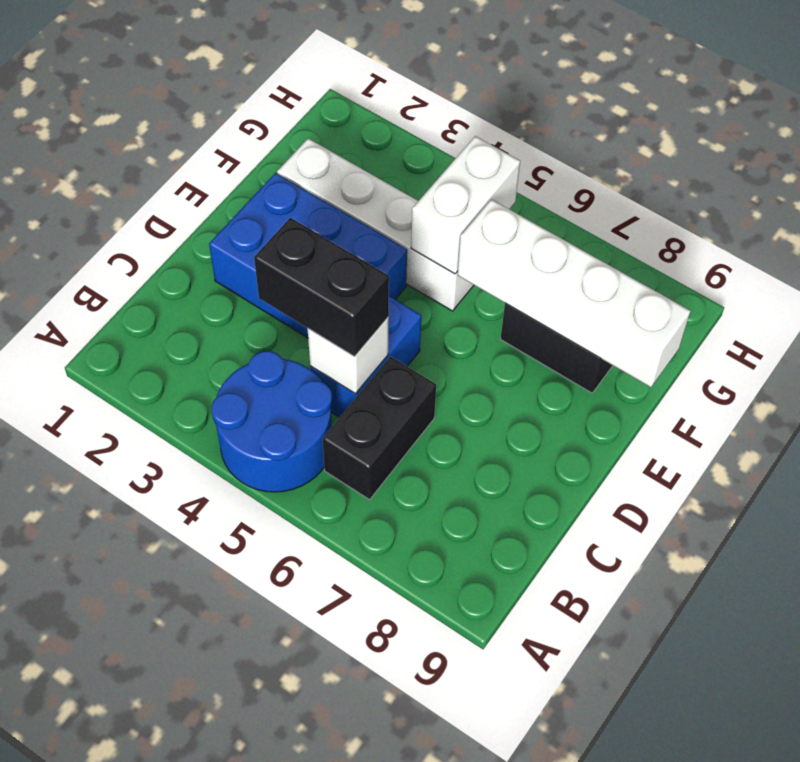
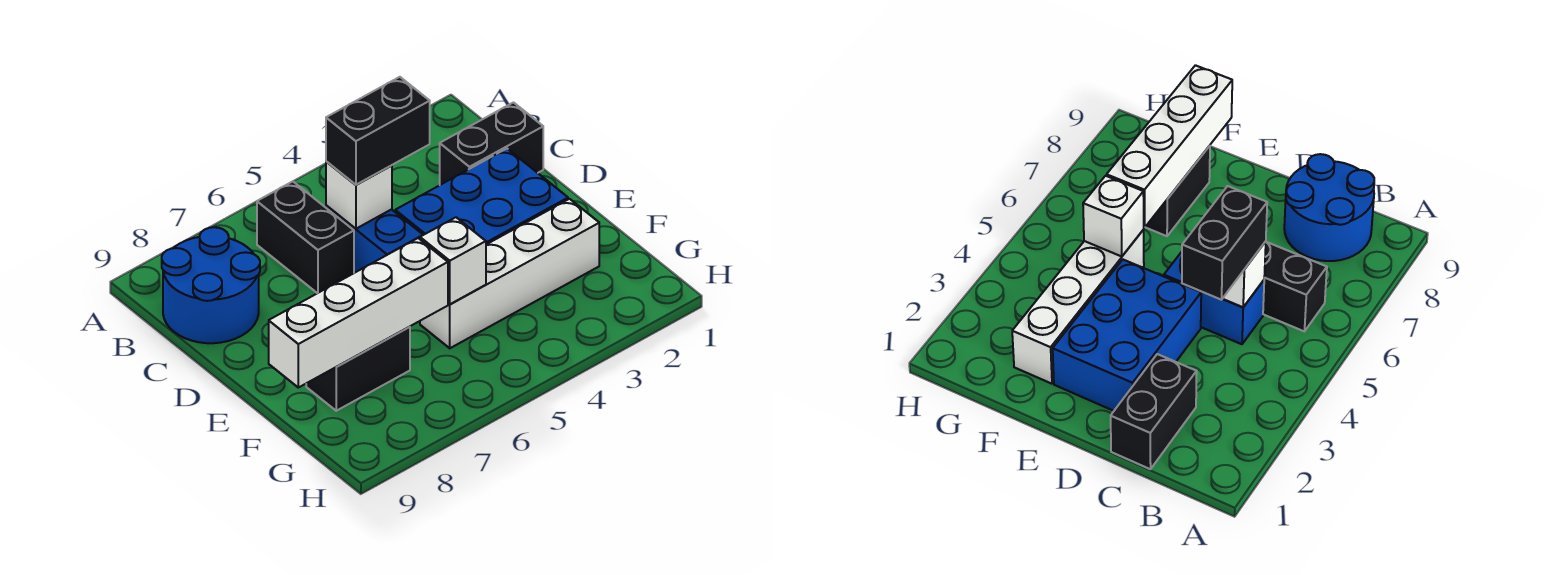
blue 2x2 round brick [212,351,332,492] -> blue 2x2 round brick moved to [162,227,260,343]
none -> black 1x2 brick [440,103,543,185]
white 1x2 brick [411,136,520,274] -> white 1x1 brick [420,217,486,304]

